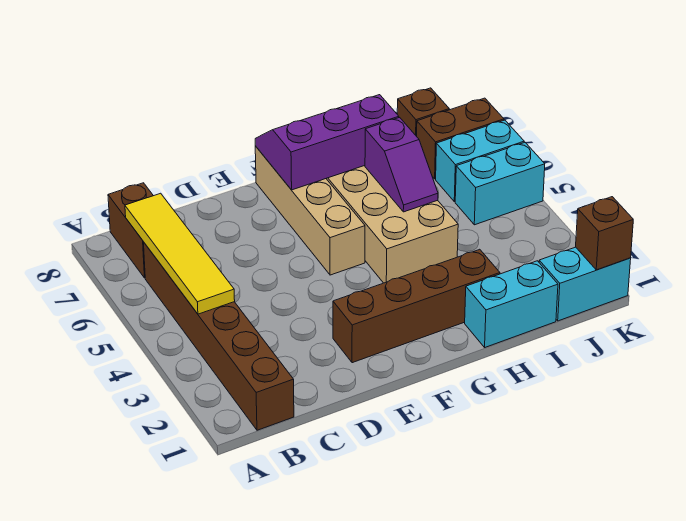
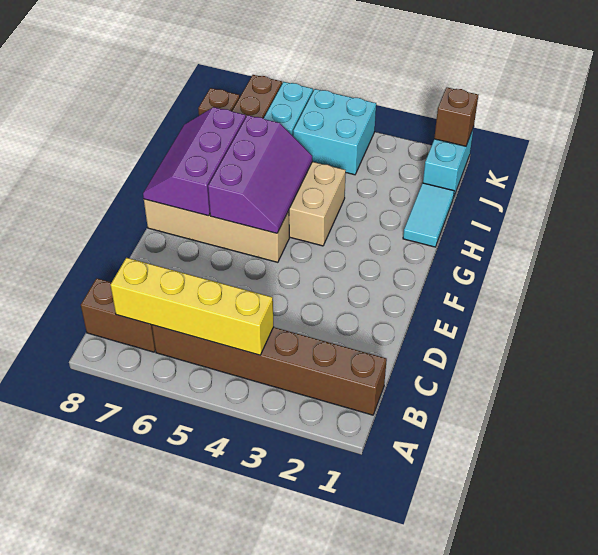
yellow 1x4 tile [125,193,235,314] -> yellow 1x4 brick [110,258,274,355]
brown 1x4 brick [333,249,500,363] -> none
cyan 1x2 brick [465,261,558,347] -> cyan 1x2 tile [403,183,454,247]
purple 1x2 slope [365,117,438,212] -> purple 2x3 slope [208,115,312,233]
cyan 1x2 brick [455,142,545,225] -> cyan 2x2 brick [293,89,376,175]

